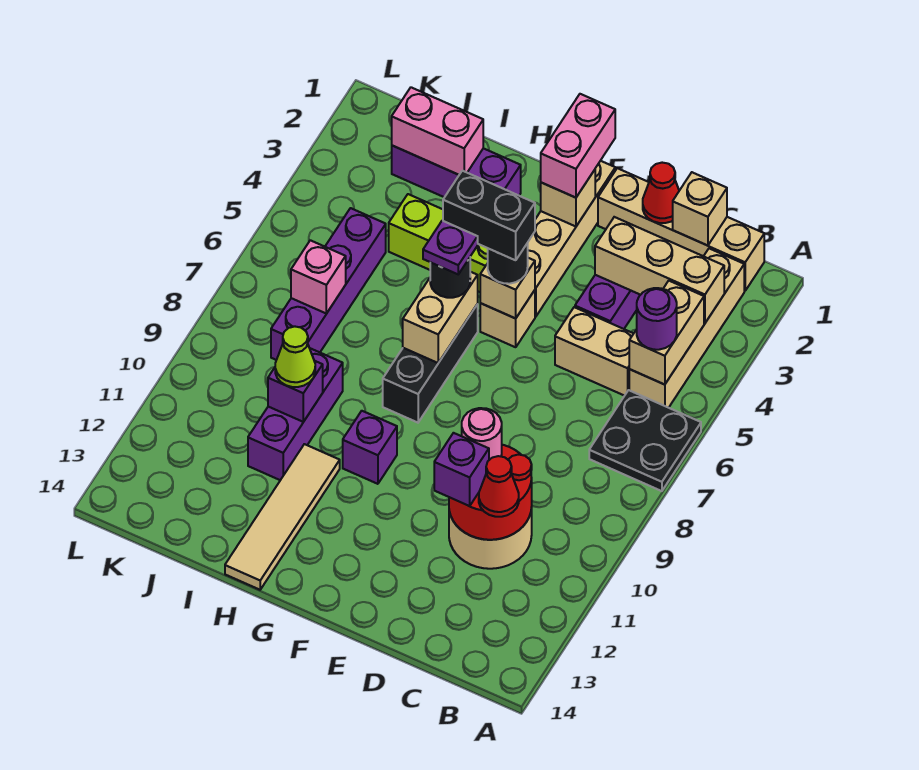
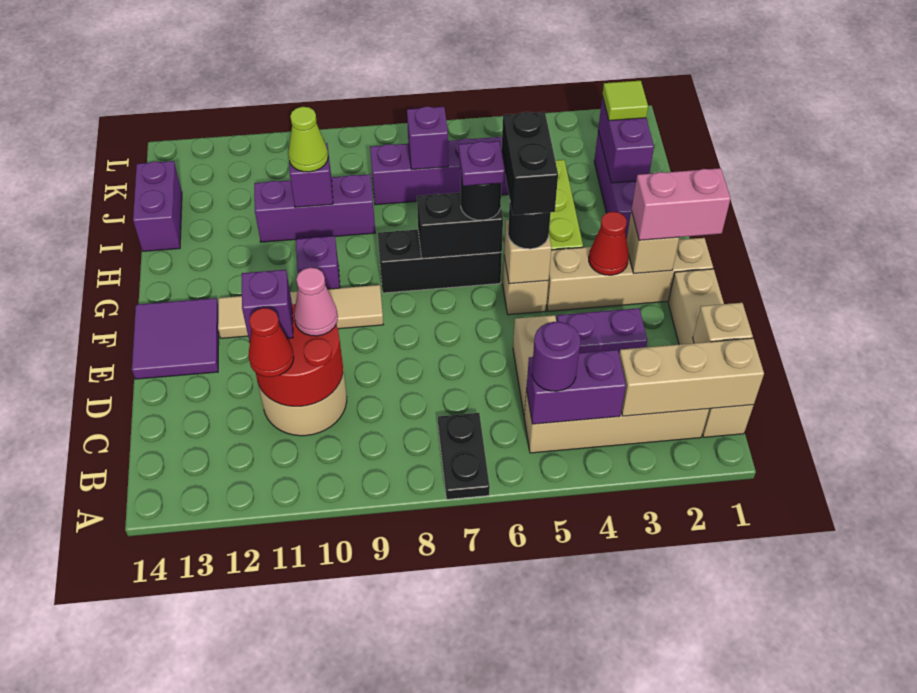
black 2x2 plate [589,390,701,491] -> black 1x2 plate [438,413,490,499]
tan 1x3 brick [595,217,724,323] -> tan 1x3 brick turned to [619,338,764,416]
tan 1x2 brick [629,281,704,385] -> purple 1x2 brick [526,350,626,424]
red 1x1 cone [643,163,679,223] -> red 1x1 cone moved to [589,212,629,275]
pink 1x1 round brick [462,408,502,460] -> pink 1x1 cone [294,268,338,336]
none -> purple 2x2 tile [132,298,219,379]
tan 1x2 brick [403,272,478,363] -> black 1x2 brick [417,192,503,258]
tan 1x4 tile [225,444,340,590] -> tan 1x4 tile moved to [218,285,383,338]
pink 1x2 brick [392,87,483,175] -> purple 1x2 brick [598,96,654,183]
none -> purple 1x2 brick [133,161,182,251]
none -> lime 1x1 tile [602,81,648,121]
pink 1x1 brick [291,240,346,314] -> purple 1x1 brick [407,106,448,169]

